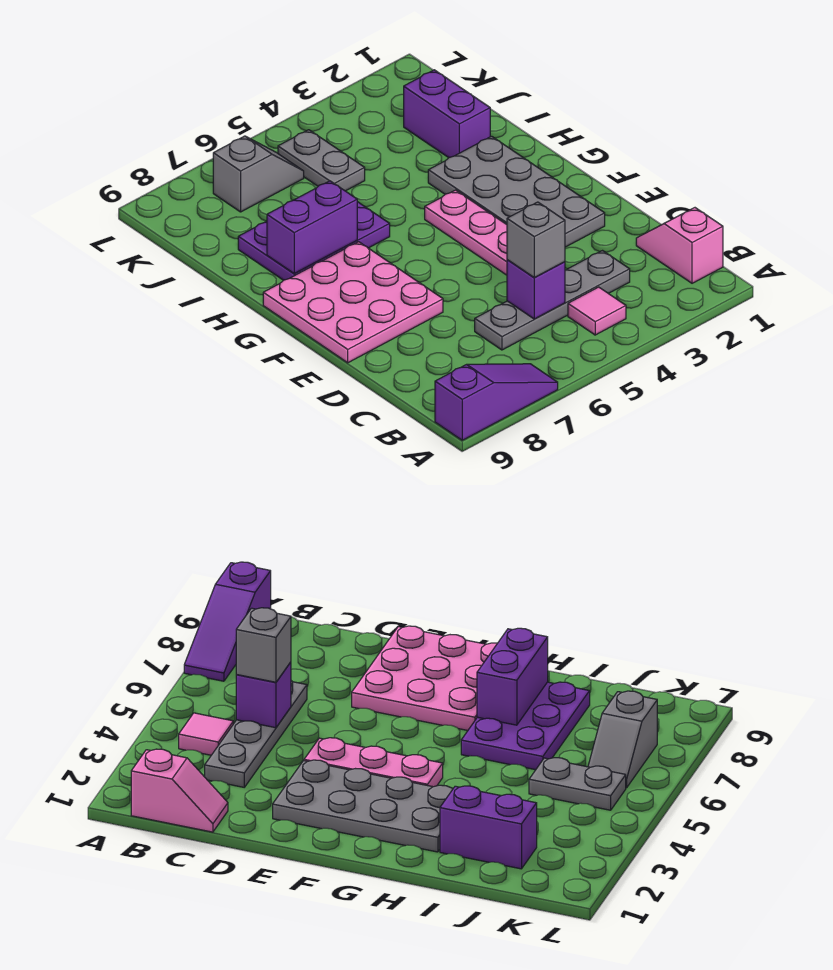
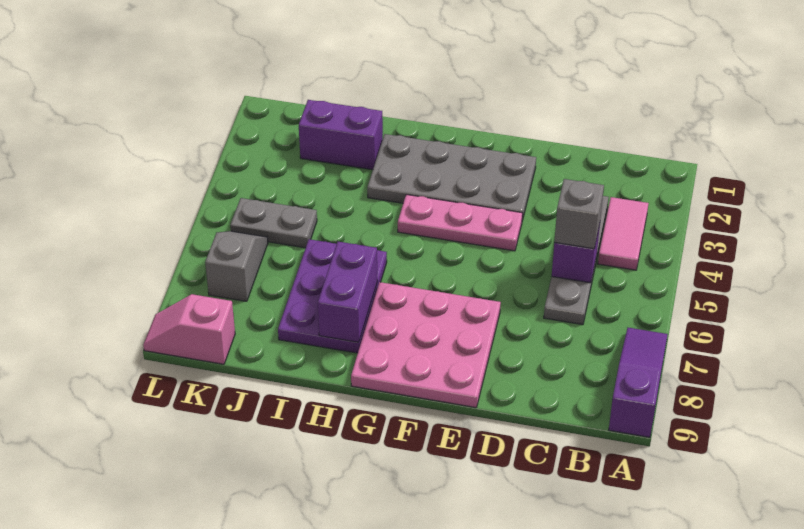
pink 1x2 slope [636,208,723,283] -> pink 1x2 slope moved to [143,294,235,364]
pink 1x1 tile [568,287,626,335] -> pink 1x2 tile [598,197,649,270]

